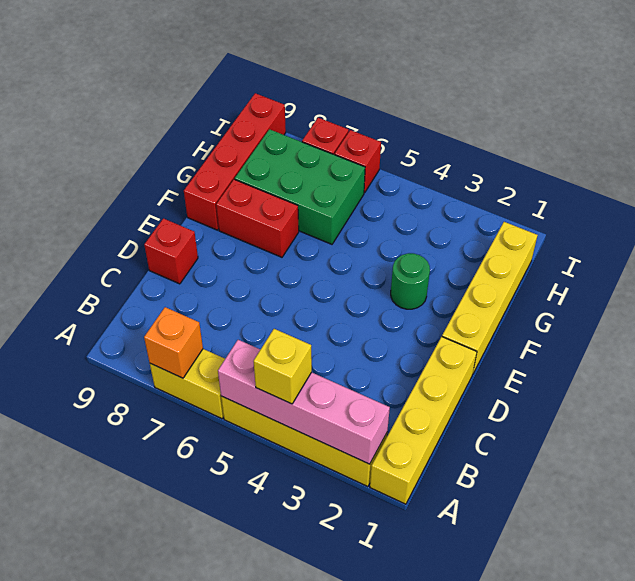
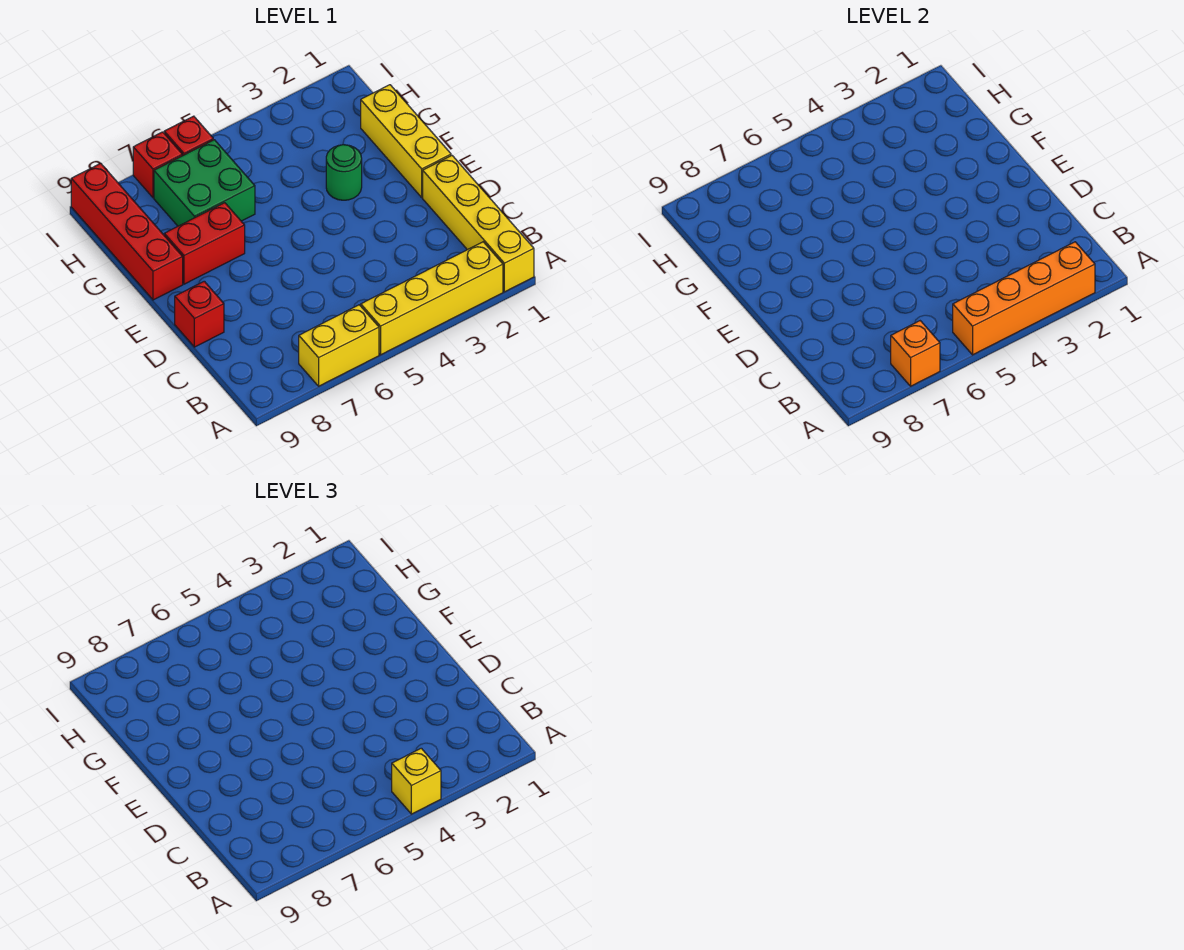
pink 1x4 brick [218,340,390,464] -> orange 1x4 brick [953,242,1095,355]
yellow 1x4 brick [442,222,538,374] -> yellow 1x3 brick [361,85,451,197]
green 2x3 brick [235,129,365,244] -> green 2x2 brick [154,140,255,226]

